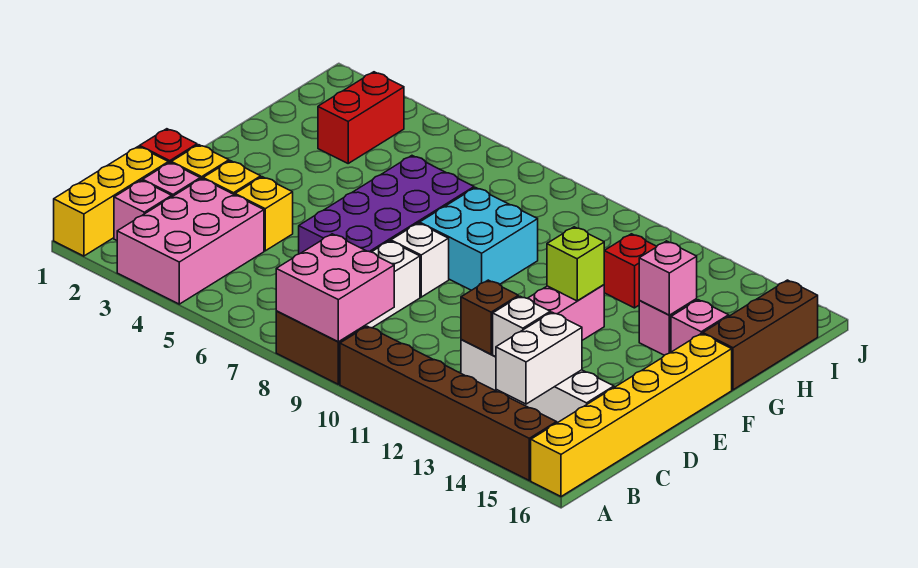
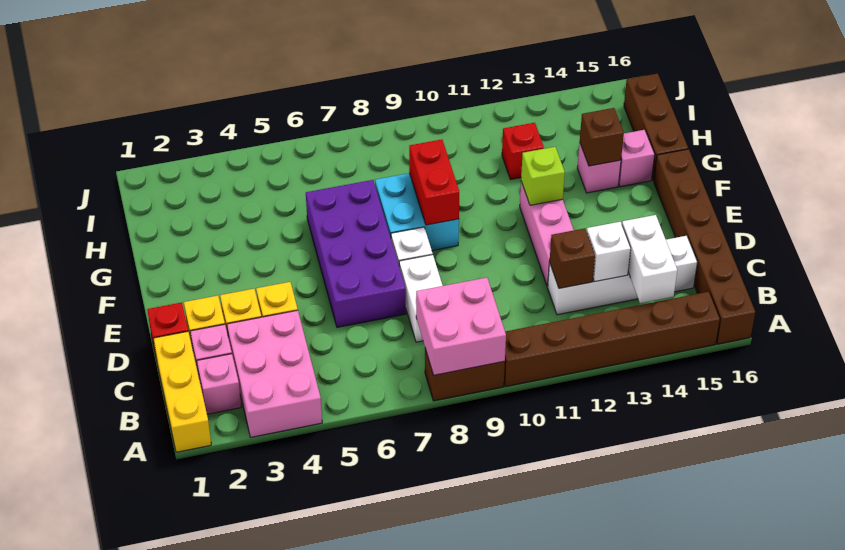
yellow 1x6 brick [531,333,732,497] -> brown 1x6 brick [654,149,755,344]
pink 1x1 brick [639,241,697,315] -> brown 1x1 brick [580,108,624,166]
red 1x2 brick [318,72,404,163] -> red 1x2 brick moved to [409,139,459,225]

